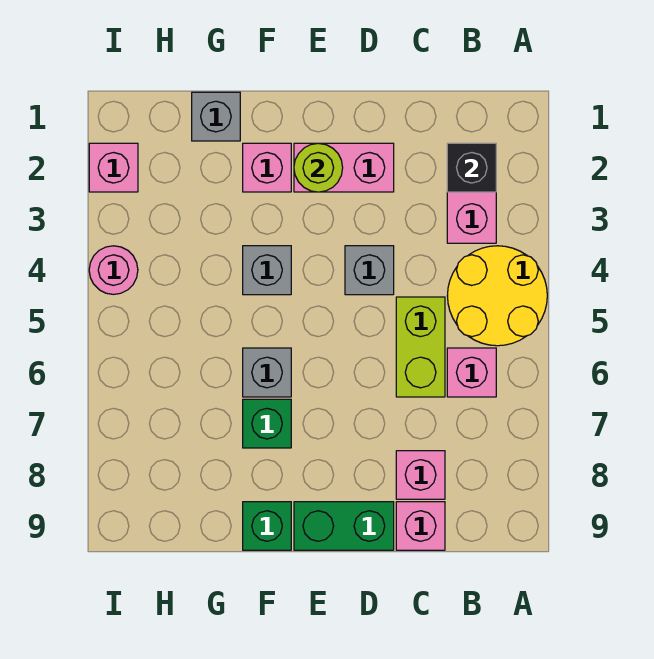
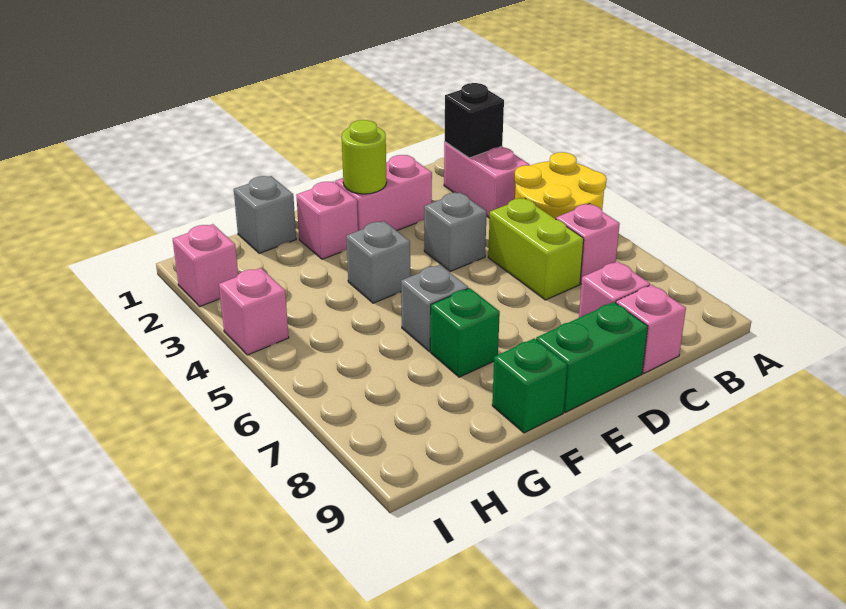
pink 1x1 round brick [89,246,138,294] -> pink 1x1 brick [219,268,289,355]

